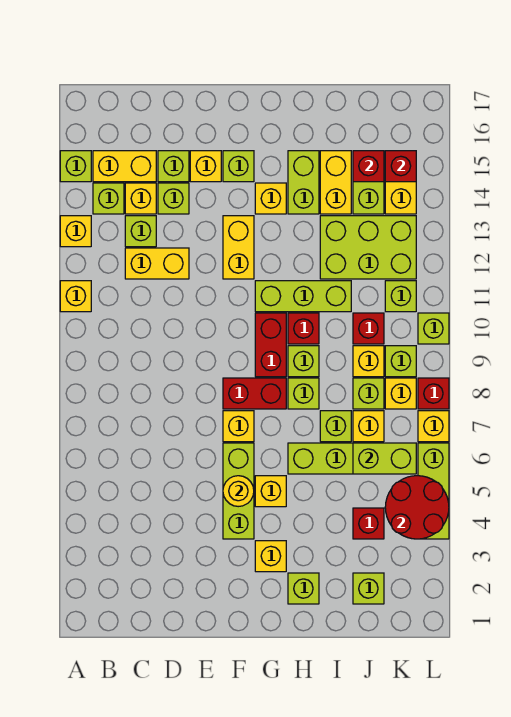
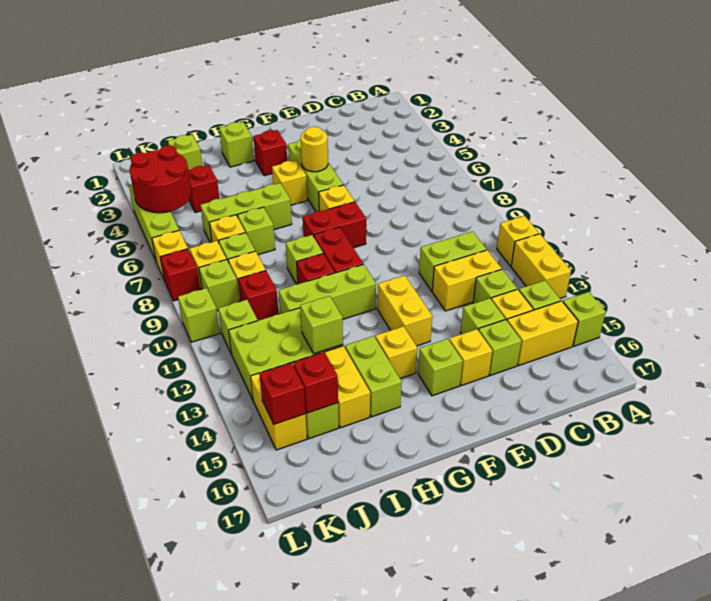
yellow 1x1 brick [60,216,91,247] -> yellow 1x2 brick [511,234,571,298]
yellow 1x1 brick [255,541,286,572] -> red 1x1 brick [253,130,287,176]
lime 1x1 brick [288,378,319,409] -> lime 1x1 brick moved to [300,296,343,354]
lime 1x2 brick [353,443,416,474] -> lime 1x2 brick moved to [419,232,487,291]

